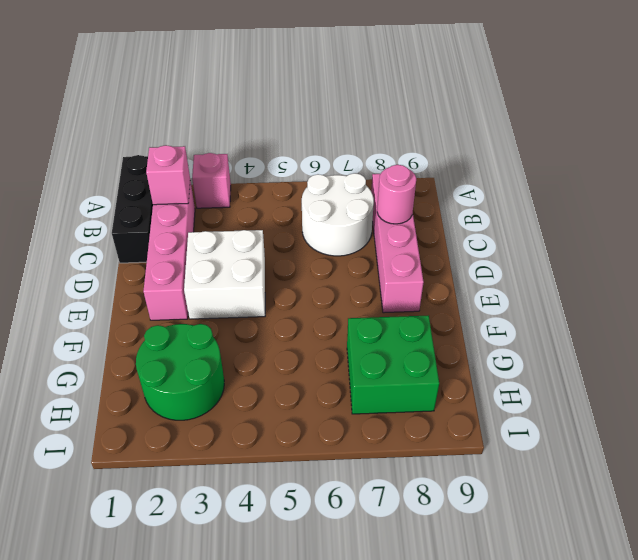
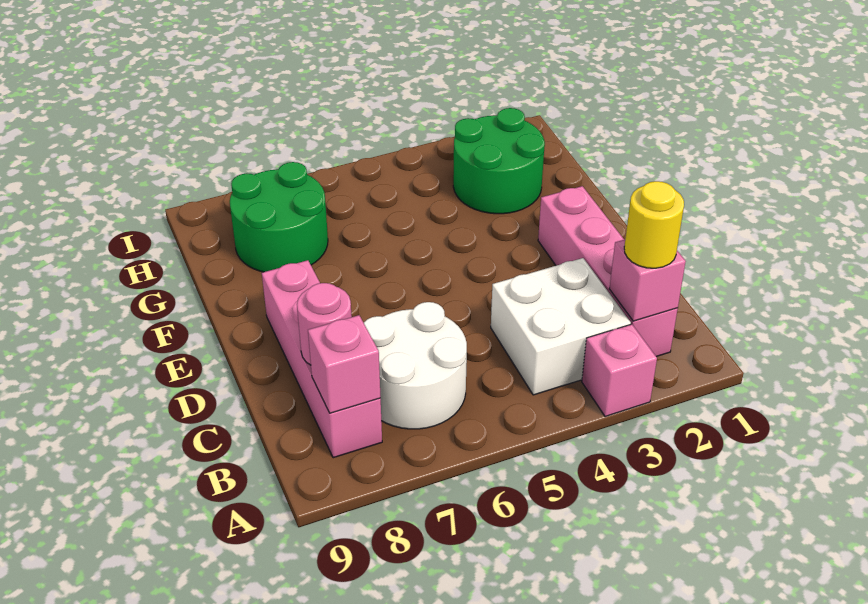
black 1x3 brick [112,155,153,263] -> none
none -> yellow 1x1 round brick [624,181,684,268]
none -> pink 1x1 brick [308,315,381,413]
white 2x2 brick [184,230,265,319] -> white 2x2 brick moved to [491,258,631,395]
green 2x2 brick [347,315,439,414] -> green 2x2 round brick [230,162,328,272]

